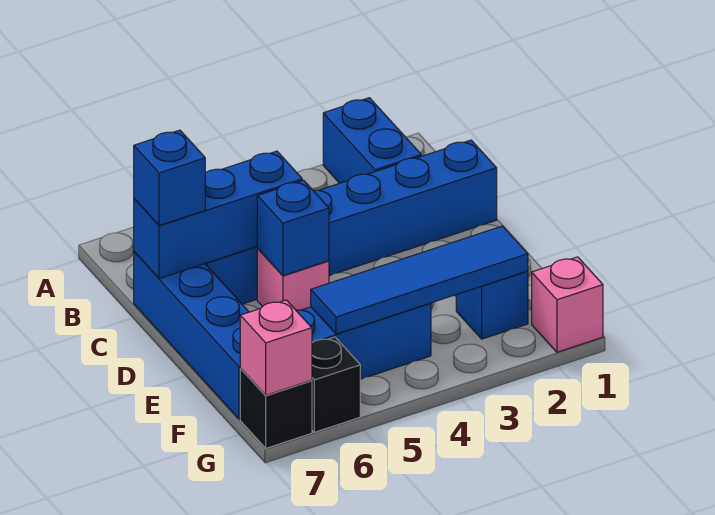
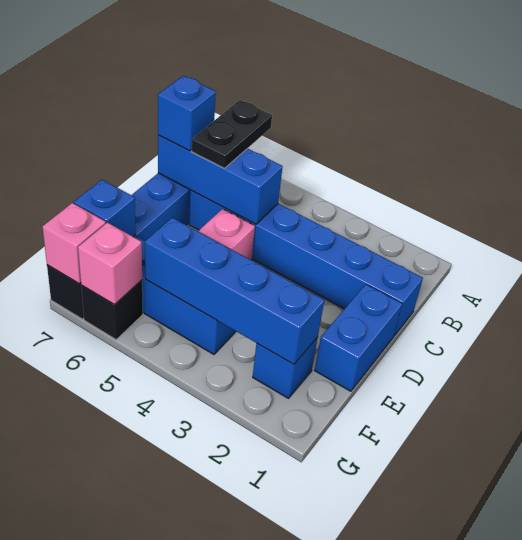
blue 1x2 brick [323,98,421,183] -> blue 1x2 brick moved to [315,285,402,391]
none -> black 1x2 plate [192,100,272,168]
blue 1x1 brick [257,180,329,276] -> blue 1x1 brick moved to [74,180,136,237]
blue 1x4 tile [311,226,528,334] -> blue 1x4 brick [145,218,324,364]
pink 1x1 brick [532,257,603,352] -> pink 1x1 brick moved to [78,222,142,304]

